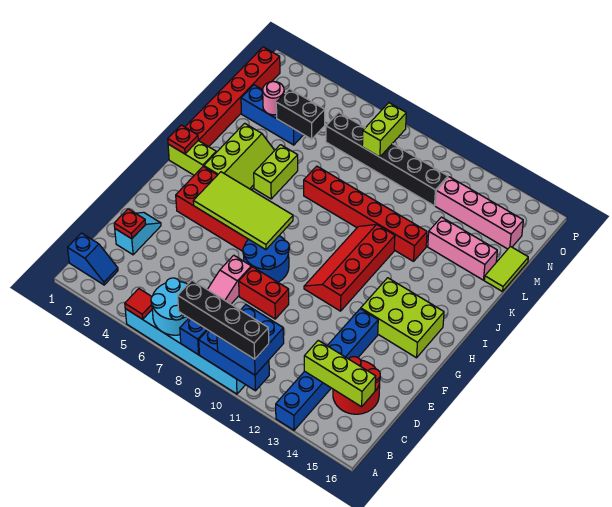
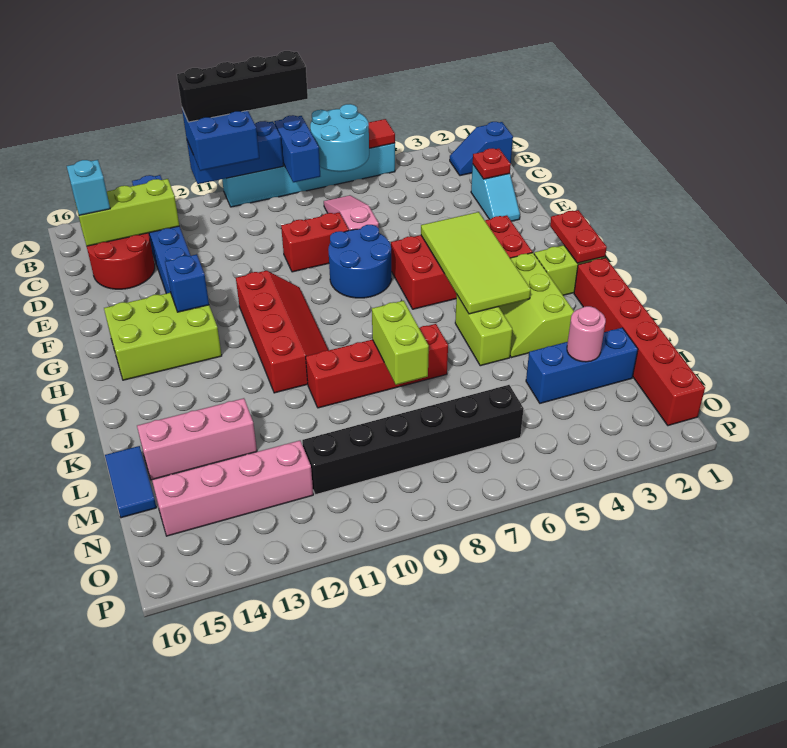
none -> cyan 1x1 brick [67,160,110,215]
lime 2x4 tile [193,172,293,250] -> lime 2x4 tile turned to [421,212,531,314]
none -> blue 1x1 brick [165,254,209,312]
red 1x1 plate [168,125,198,154] -> red 1x2 plate [550,210,607,263]
red 1x6 brick [304,166,427,261] -> red 1x4 brick [306,324,448,408]
lime 1x2 tile [484,246,528,292] -> blue 1x2 tile [105,446,156,518]
black 1x2 brick [276,89,325,139] -> none
lime 1x2 brick [362,103,406,157] -> lime 1x2 brick moved to [372,301,429,385]

